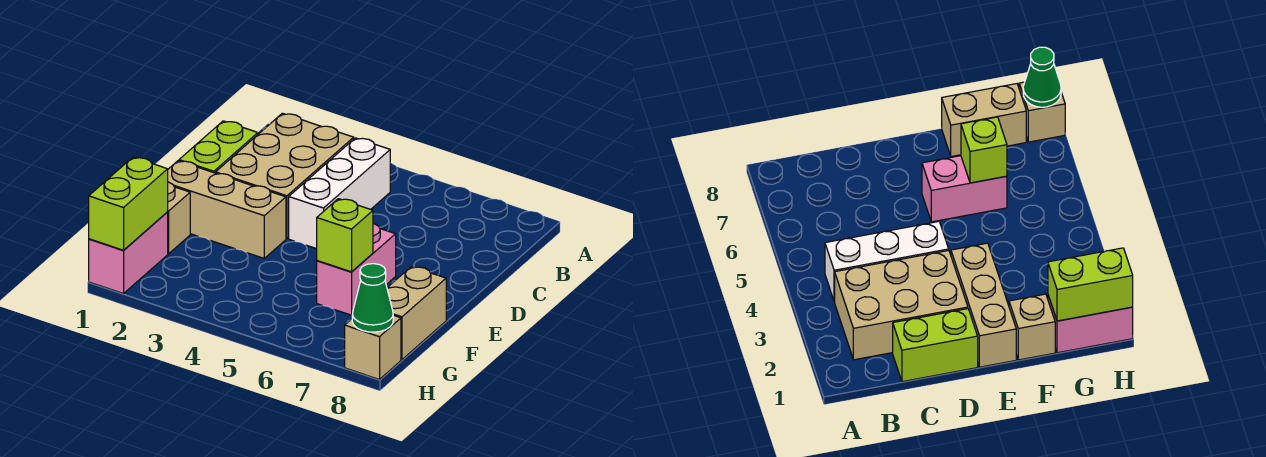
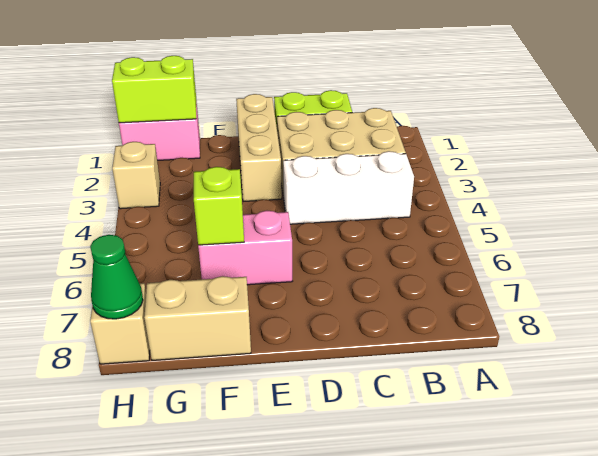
tan 1x1 brick [168,182,190,254] -> tan 1x1 brick moved to [112,142,160,209]

